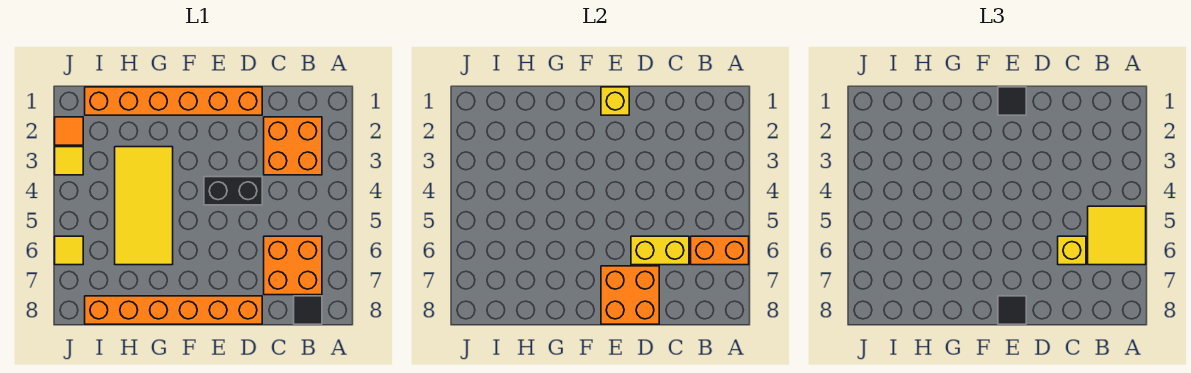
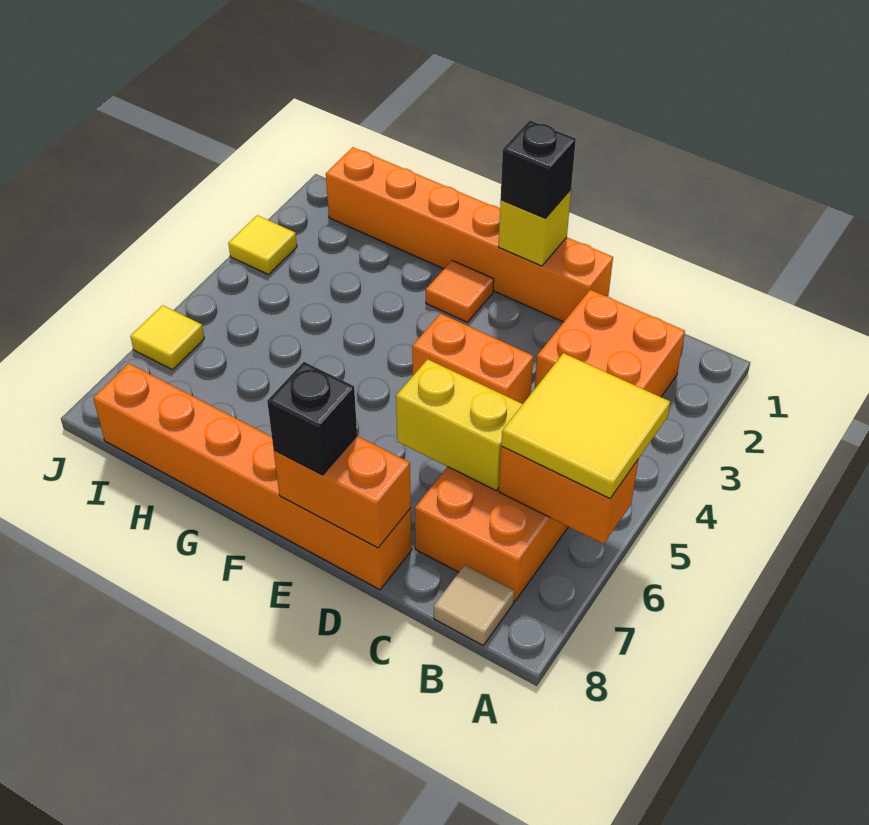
black 1x1 tile [294,296,322,324] -> tan 1x1 tile [434,565,514,645]
yellow 1x1 brick [1058,236,1086,265] -> none
black 1x2 brick [204,177,262,205] -> orange 1x2 brick [412,314,533,404]
orange 2x2 brick [601,266,659,324] -> orange 1x2 brick [274,436,411,548]
black 1x1 tile [998,87,1026,115] -> black 1x1 brick [501,120,576,218]
black 1x1 tile [998,296,1026,324] -> black 1x1 brick [267,362,357,475]
yellow 2x4 tile [115,147,173,265] -> none
orange 1x1 tile [55,117,83,145] -> orange 1x1 tile moved to [426,260,494,322]

